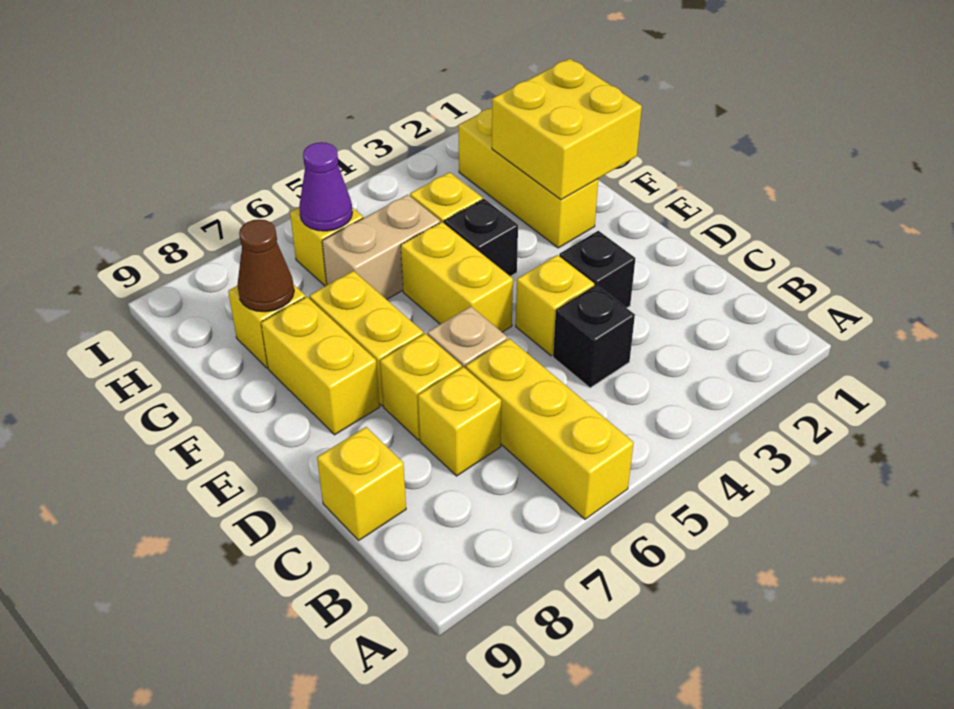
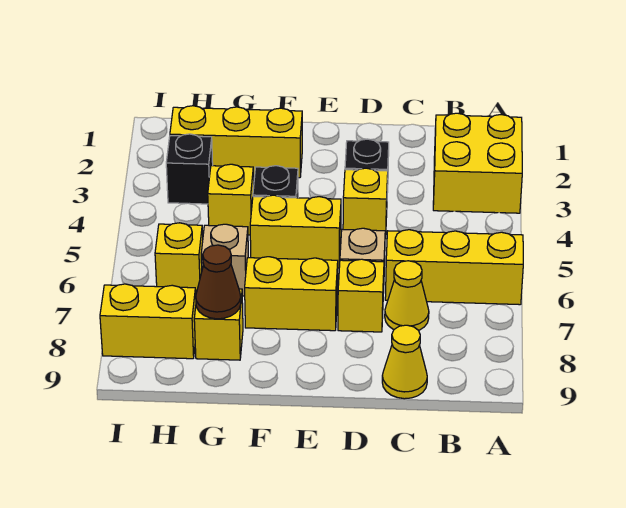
black 1x1 brick [553,285,635,388] -> black 1x1 brick moved to [166,134,213,204]
yellow 1x1 brick [418,367,501,476] -> yellow 1x1 cone [385,261,429,330]
yellow 1x1 brick [317,427,406,540] -> yellow 1x1 cone [382,325,427,399]
yellow 1x2 brick [261,297,380,435] -> yellow 1x2 brick moved to [100,284,196,359]
yellow 2x2 brick [492,59,642,200] -> yellow 2x2 brick moved to [433,113,522,213]
tan 1x2 brick [322,195,440,300] -> tan 1x1 brick [201,224,248,296]
purple 1x1 cone [299,142,353,231] -> none

